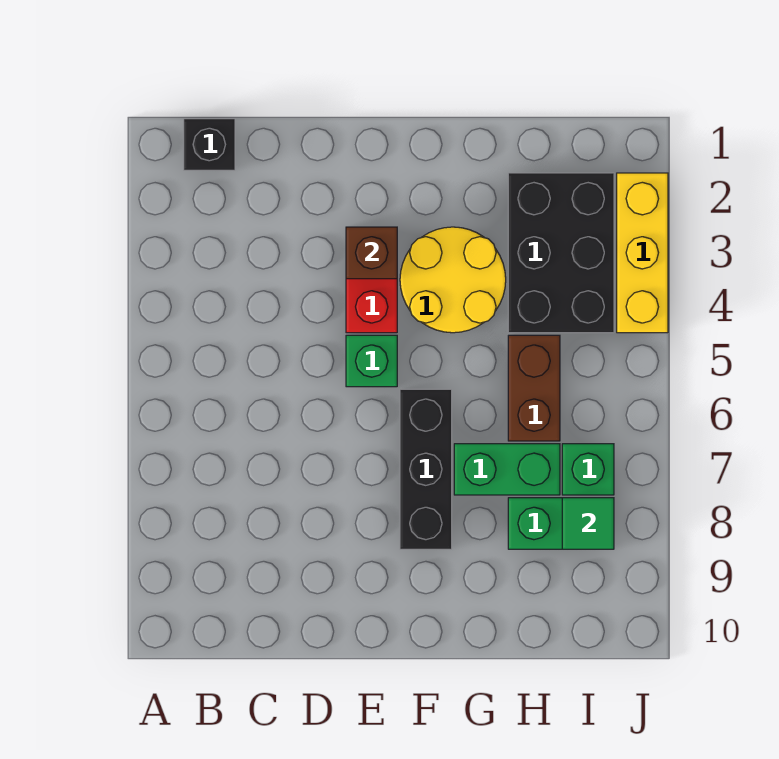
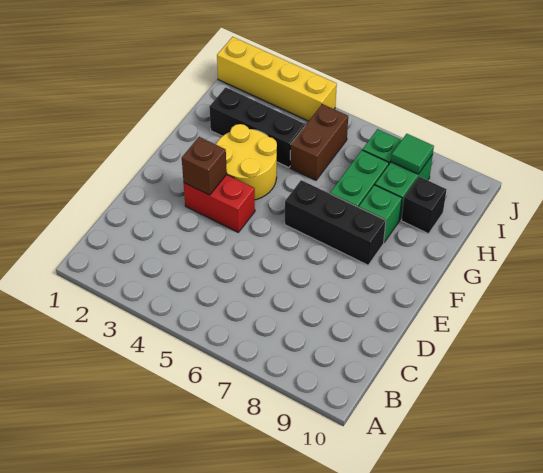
black 1x1 brick [184,119,235,170] -> black 1x1 brick moved to [401,177,447,234]
green 1x1 brick [346,335,397,387] -> green 1x1 brick moved to [359,185,402,242]
black 2x3 brick [508,173,614,333] -> black 1x3 brick [209,87,305,168]
brown 1x2 brick [508,335,560,441] -> brown 1x2 brick turned to [290,104,348,180]
yellow 1x3 brick [617,173,668,333] -> yellow 1x4 brick [217,37,337,121]

